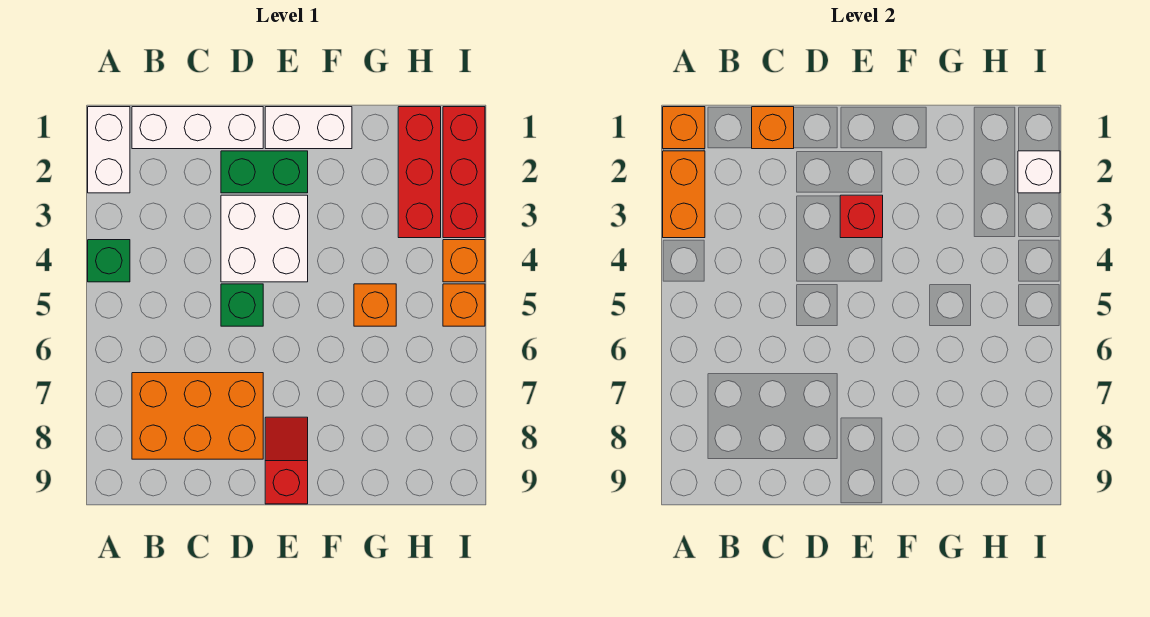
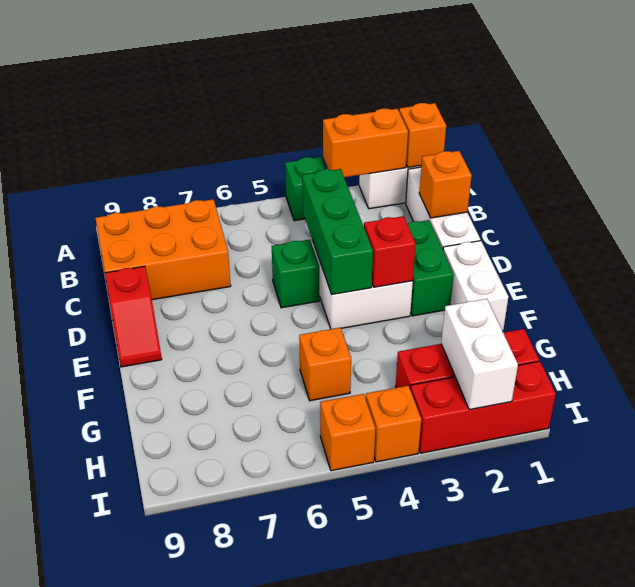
orange 2x3 brick [132,373,263,459] -> orange 2x3 brick turned to [96,199,231,300]
none -> green 1x3 brick [302,169,373,295]
red 1x2 slope [265,417,308,504] -> red 1x2 slope turned to [105,266,162,367]
white 1x1 brick [1018,151,1060,193] -> white 1x2 brick [441,299,518,410]

